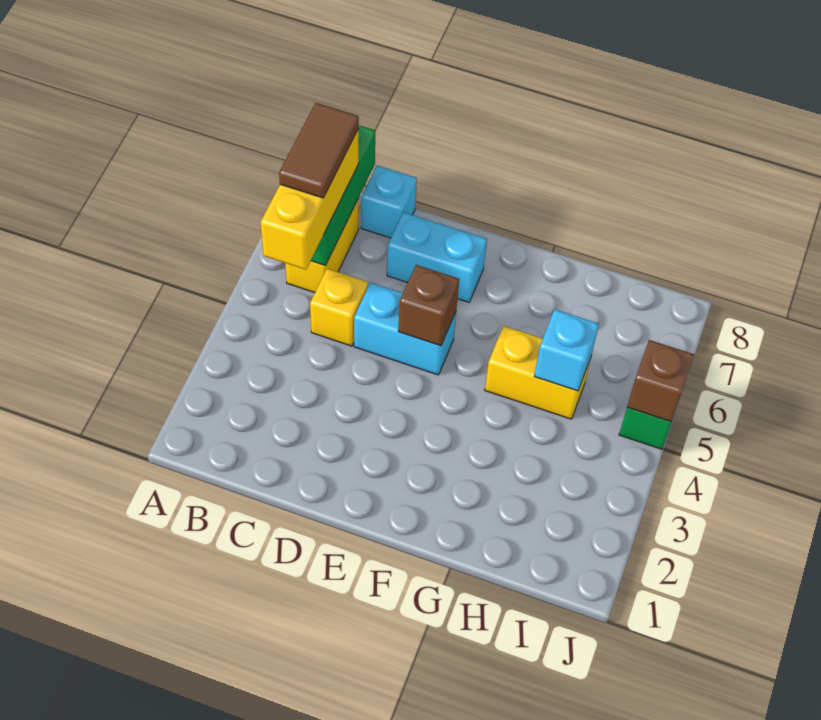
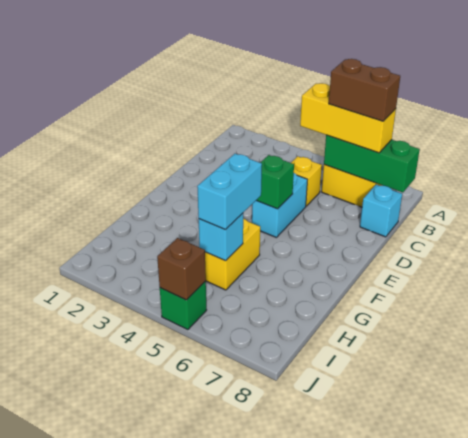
brown 1x2 tile [279,103,359,198] -> brown 1x2 brick [329,59,400,121]
cyan 1x2 brick [387,212,487,302] -> cyan 1x2 brick moved to [197,154,262,230]
brown 1x1 brick [398,265,459,346] -> green 1x1 brick [256,155,294,209]

